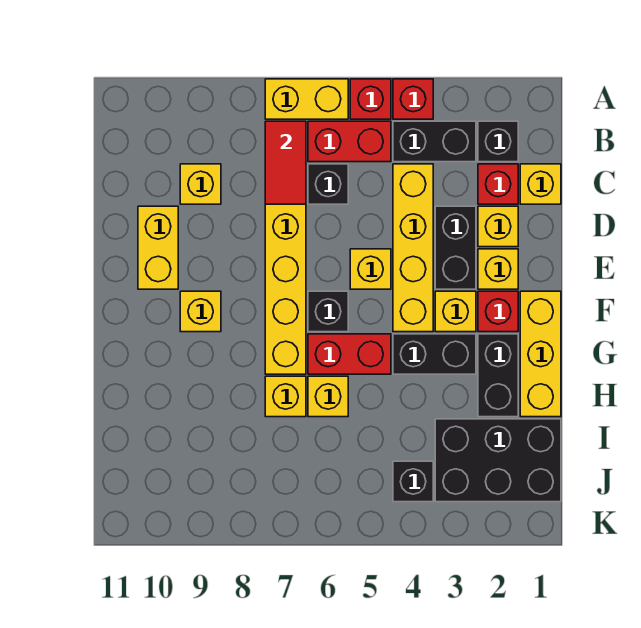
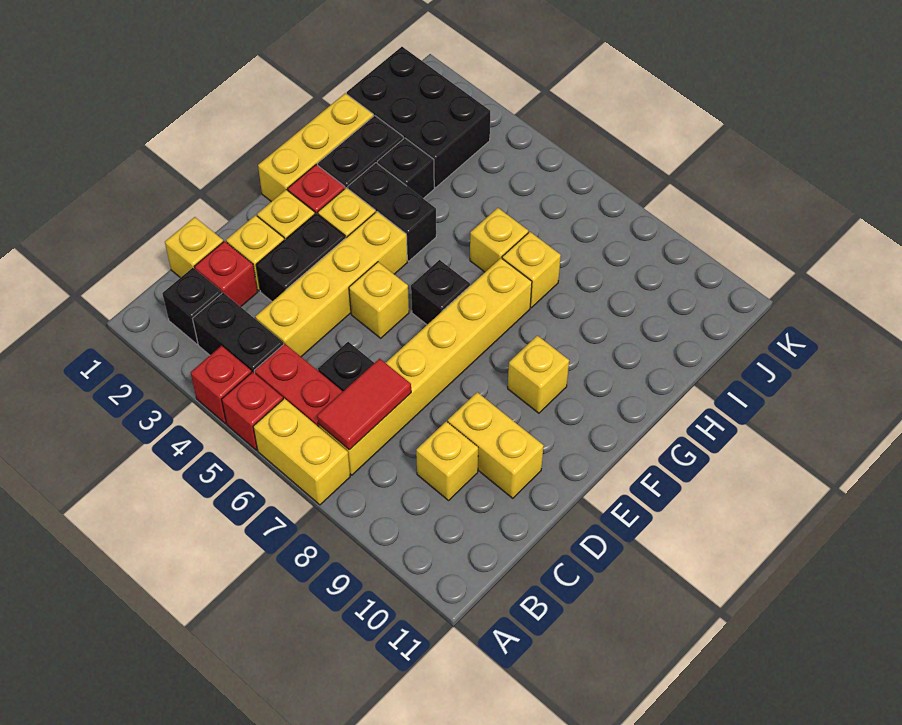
yellow 1x2 brick [138,206,178,289] -> yellow 1x2 brick turned to [448,392,544,498]
red 1x2 brick [308,334,391,374] -> none
black 1x1 brick [393,461,433,502] -> black 1x1 brick moved to [377,138,434,199]

